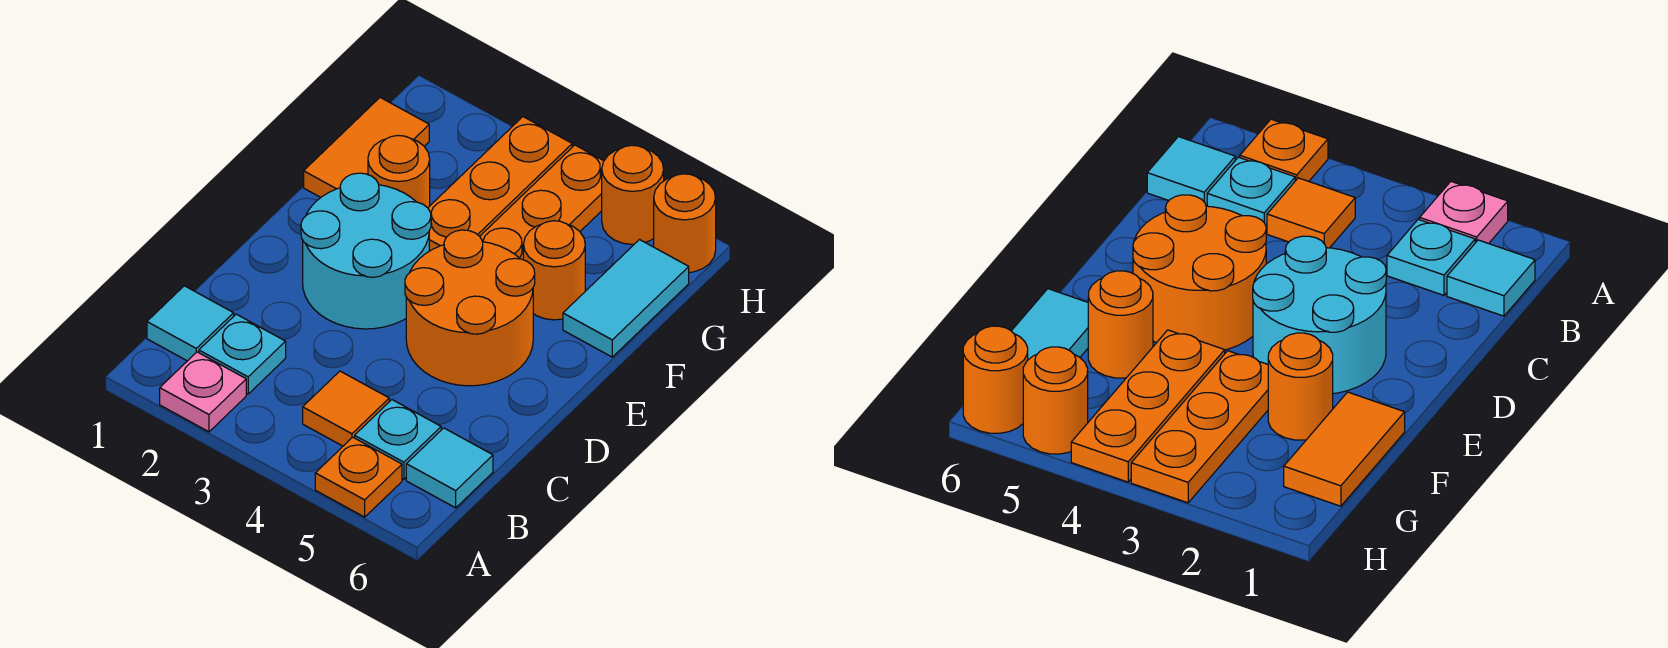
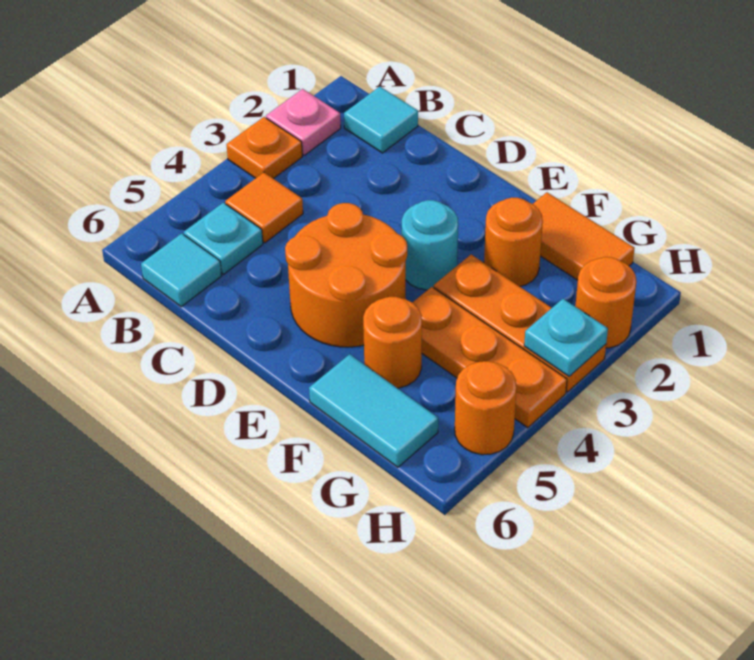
orange 1x1 plate [315,437,402,517] -> orange 1x1 plate moved to [226,117,302,179]
cyan 1x1 plate [199,314,286,394] -> cyan 1x1 plate moved to [524,299,608,376]
cyan 2x2 round brick [301,173,431,329] -> cyan 1x1 round brick [402,200,458,290]
orange 1x1 round brick [654,174,716,272] -> orange 1x1 round brick moved to [575,257,637,348]

